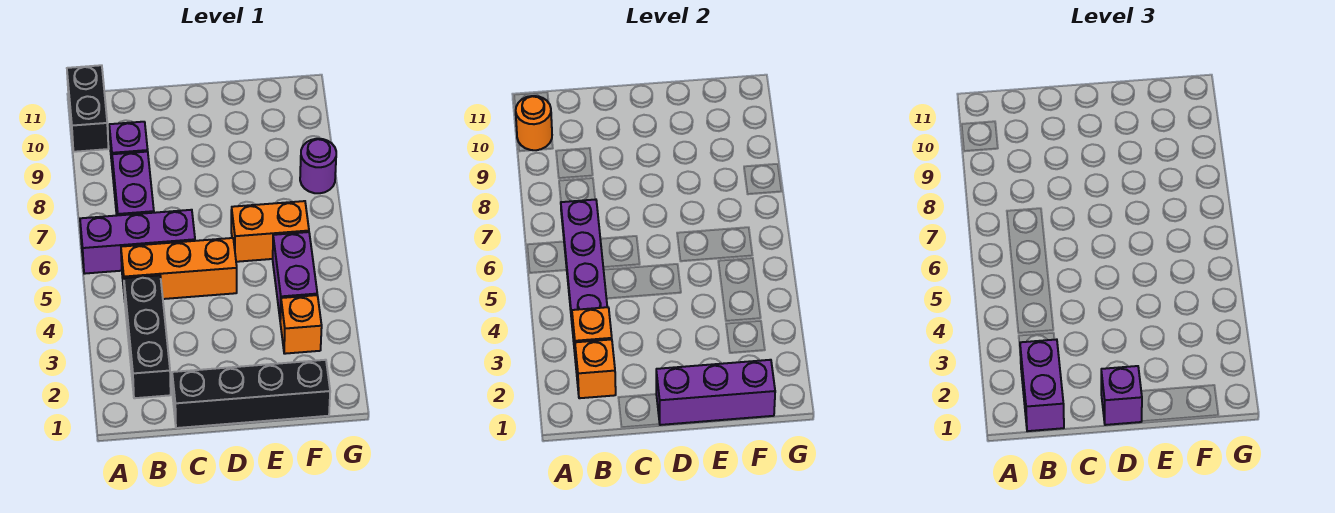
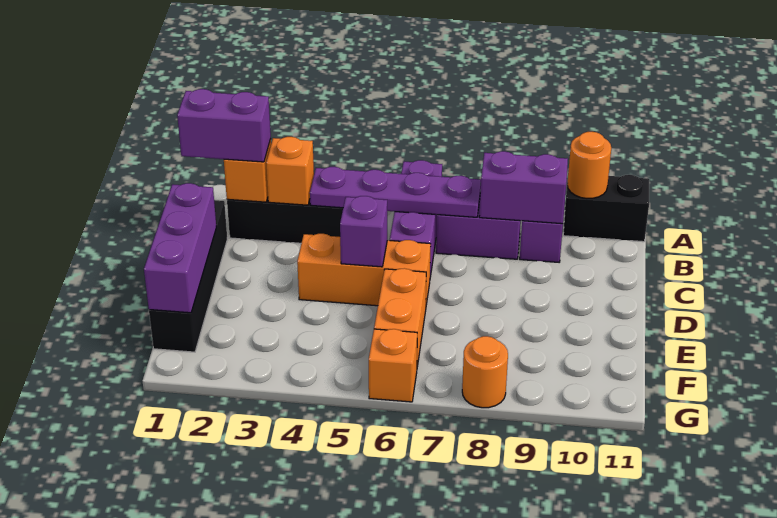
orange 1x3 brick [121,238,237,299] -> orange 1x3 brick turned to [297,234,431,306]
purple 1x1 brick [1101,366,1142,425] -> purple 1x1 brick moved to [340,196,387,267]
orange 1x1 brick [280,295,322,354] -> orange 1x1 brick moved to [369,329,417,402]
purple 1x2 brick [273,232,317,319] -> purple 1x2 brick moved to [479,151,568,224]
purple 1x1 round brick [300,139,336,193] -> orange 1x1 round brick [462,336,508,408]

